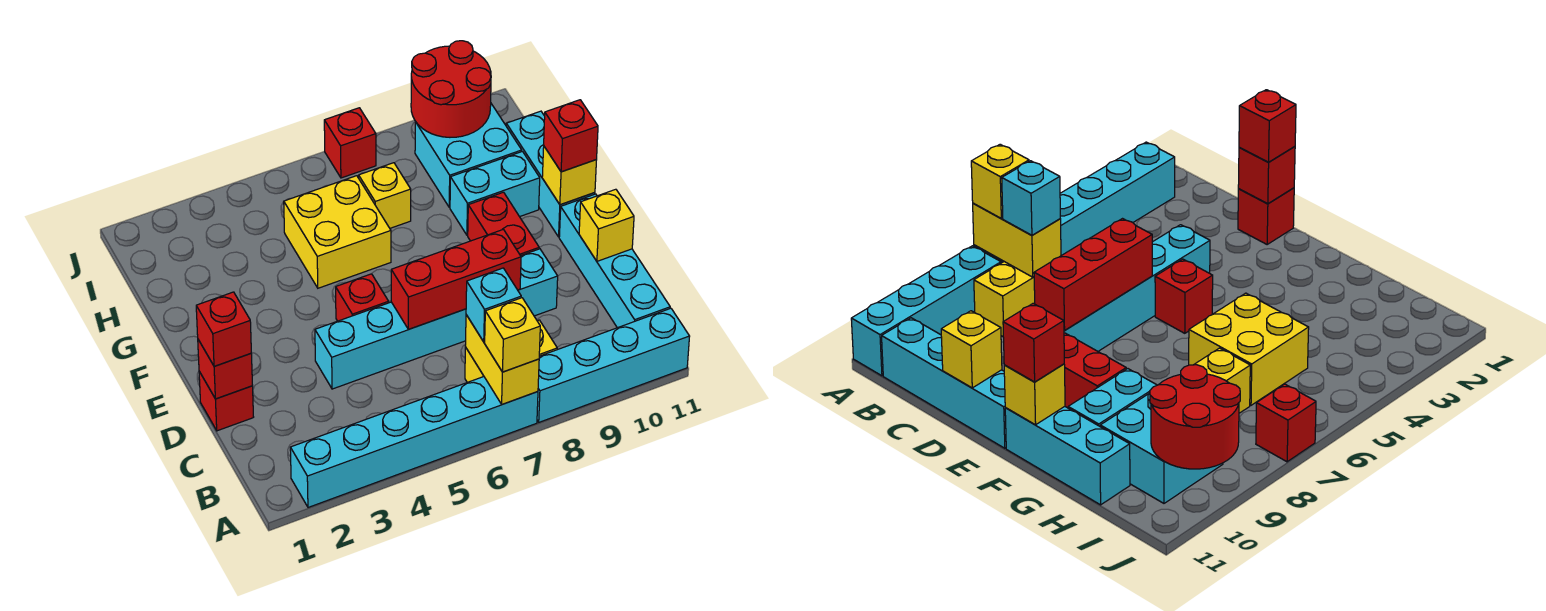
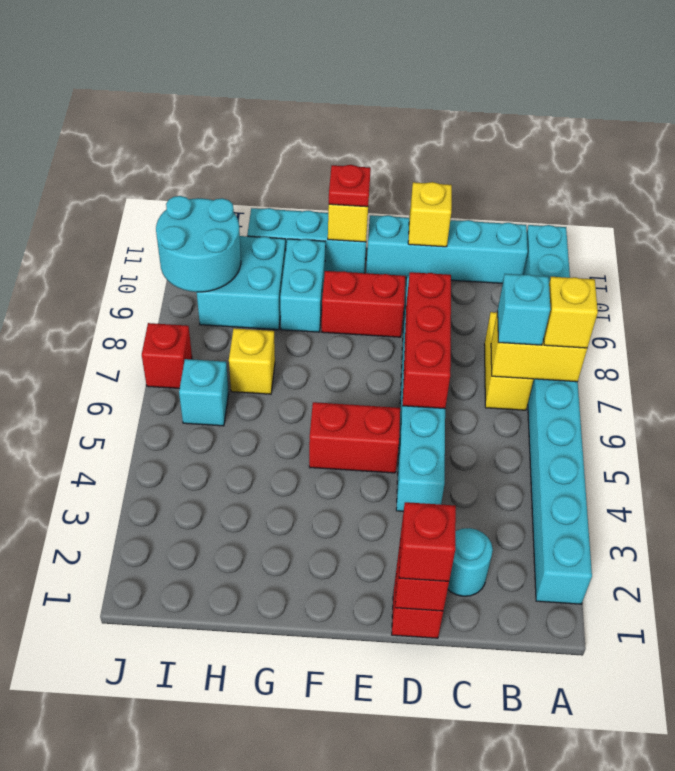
none -> cyan 1x1 round brick [448,528,493,596]
red 1x1 brick [336,274,389,321] -> red 1x2 brick [309,402,400,473]
red 1x1 brick [544,100,598,172] -> red 1x1 plate [329,165,371,207]
yellow 2x2 brick [284,176,391,288] -> none
none -> cyan 1x1 brick [179,359,229,426]
red 2x2 round brick [411,41,491,137] -> cyan 2x2 round brick [156,196,241,292]

